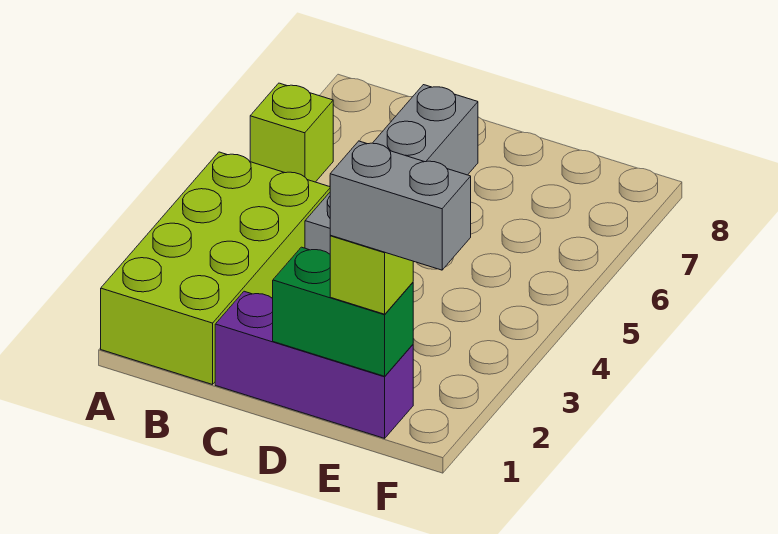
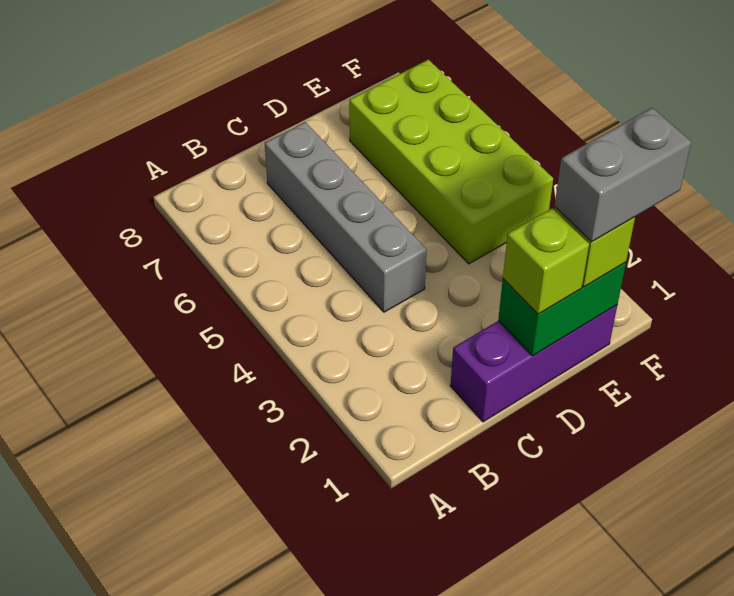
lime 2x4 brick [101,152,330,385] -> lime 2x4 brick moved to [349,59,553,264]
lime 1x1 brick [250,83,333,182] -> lime 1x1 brick moved to [503,208,589,314]

